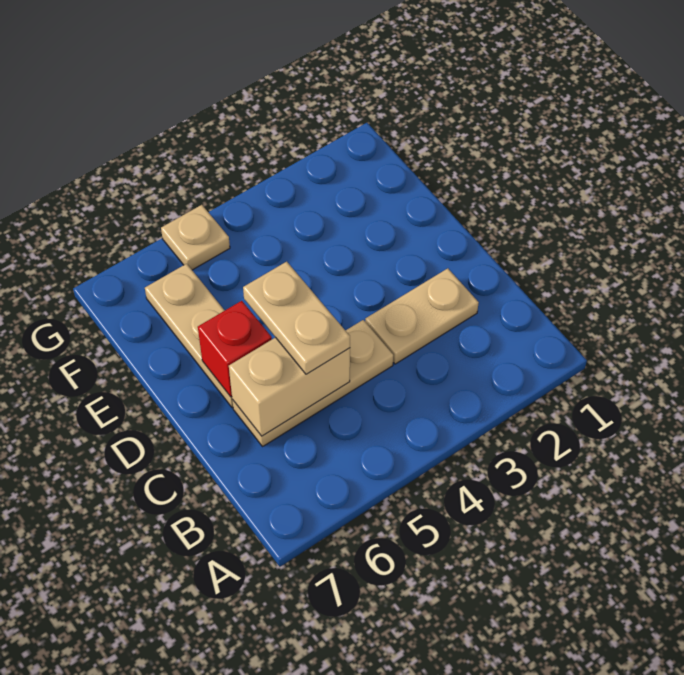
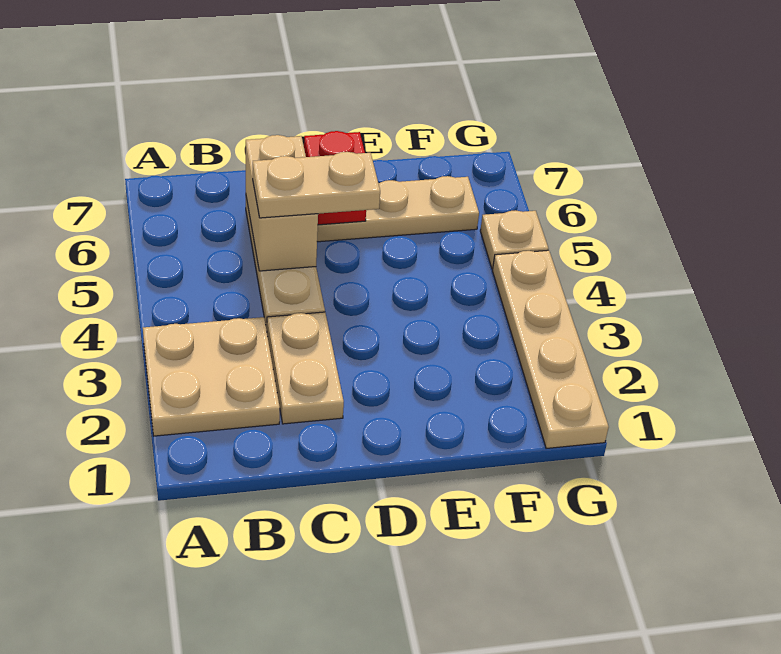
none -> tan 2x2 plate [143,317,280,436]
none -> tan 1x4 plate [493,250,609,448]

